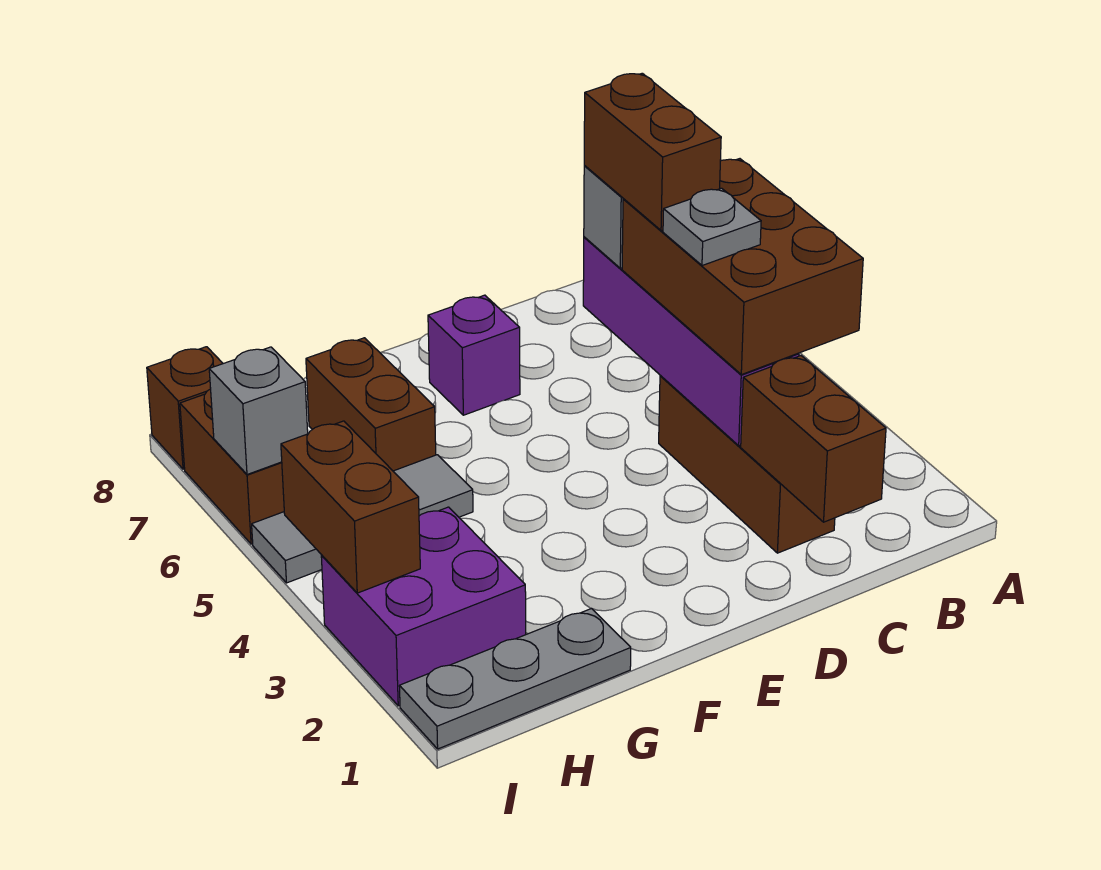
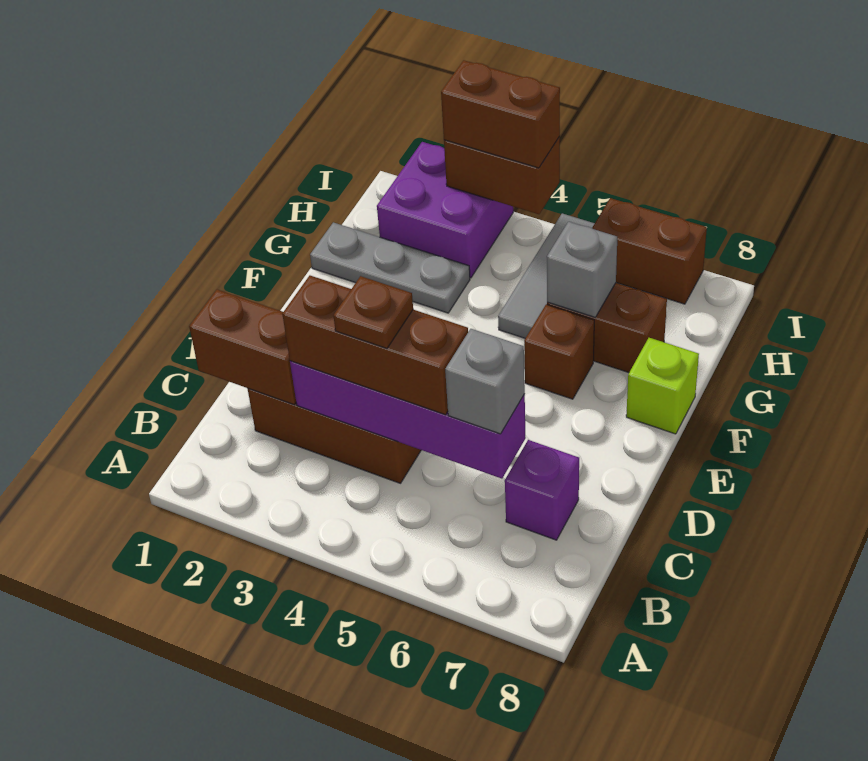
brown 2x3 brick [622,159,863,375] -> brown 1x3 brick [282,276,468,415]
grey 1x1 plate [663,188,761,266] -> brown 1x1 plate [333,276,413,348]
brown 1x2 brick [584,73,721,231] -> brown 1x2 brick moved to [441,60,560,168]
purple 1x1 brick [428,295,520,415] -> purple 1x1 brick moved to [505,440,579,540]
none -> lime 1x1 brick [626,338,699,434]
grey 1x3 plate [399,608,631,749] -> grey 1x3 plate turned to [310,222,470,313]
grey 1x1 brick [209,347,308,474] -> grey 1x1 brick moved to [547,222,617,317]
brown 1x1 brick [147,347,223,469] -> brown 1x1 brick moved to [524,304,594,399]

